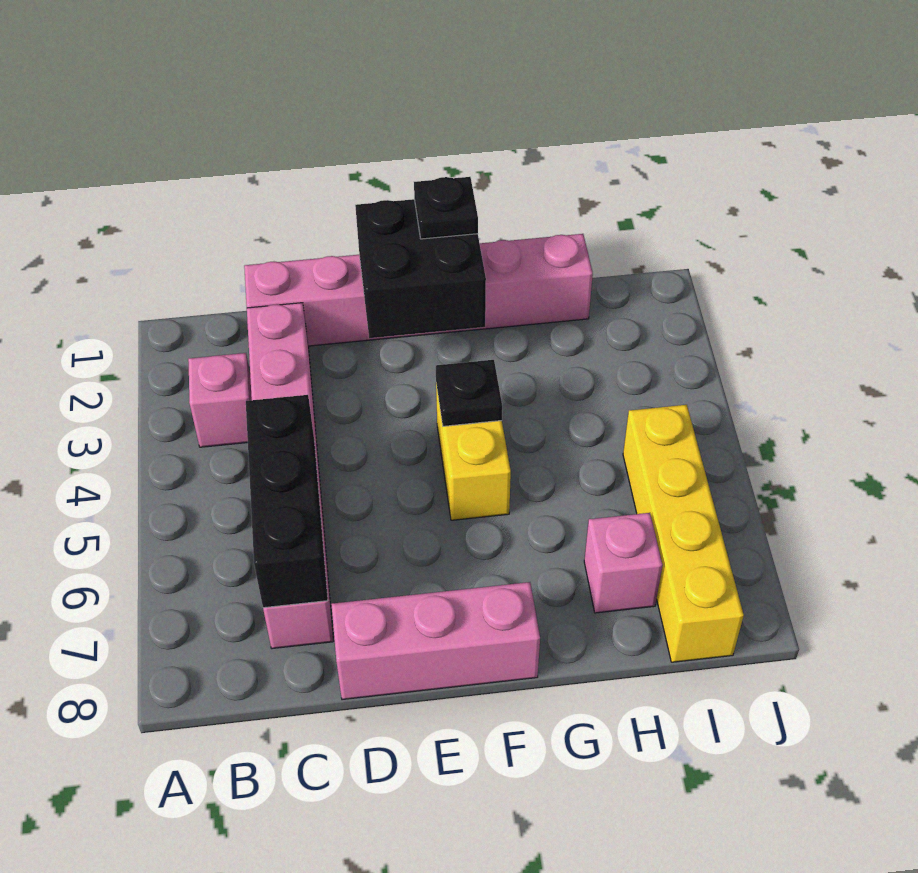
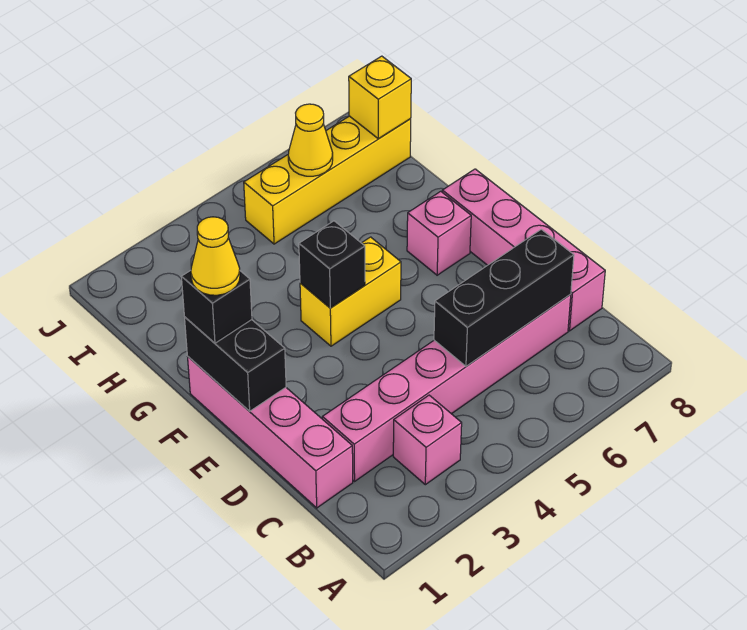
pink 1x6 brick [244,234,593,346] -> pink 1x4 brick [188,357,353,508]
pink 1x3 brick [331,582,540,700] -> pink 1x4 brick [442,169,605,331]
black 2x2 brick [355,199,486,338] -> black 1x2 brick [185,317,286,411]
black 1x1 plate [414,177,478,239] -> black 1x1 brick [182,270,252,343]
none -> yellow 1x1 cone [191,217,240,295]
black 1x1 plate [436,360,502,426] -> black 1x1 brick [299,221,365,308]
pink 1x1 brick [584,513,663,613] -> pink 1x1 brick moved to [407,191,471,275]
none -> yellow 1x1 cone [288,104,333,176]
none -> yellow 1x1 brick [349,56,411,139]

